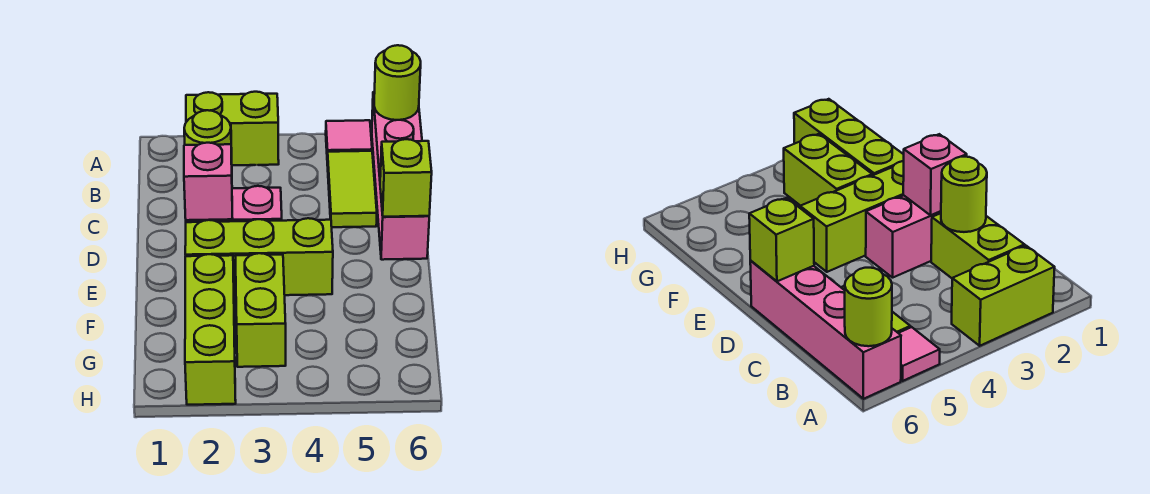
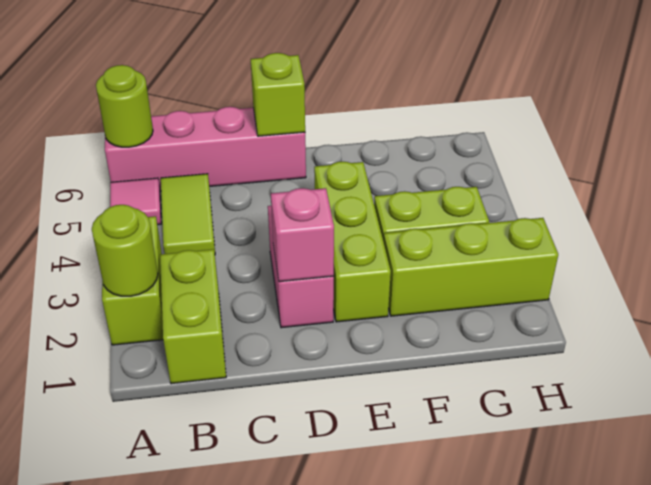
lime 1x2 brick [931,213,1024,278] -> lime 1x2 brick turned to [160,249,226,384]
lime 1x2 tile [327,151,377,227] -> lime 1x2 tile turned to [161,174,215,254]
lime 1x1 round brick [184,110,232,160] -> lime 1x1 round brick moved to [92,205,158,296]

